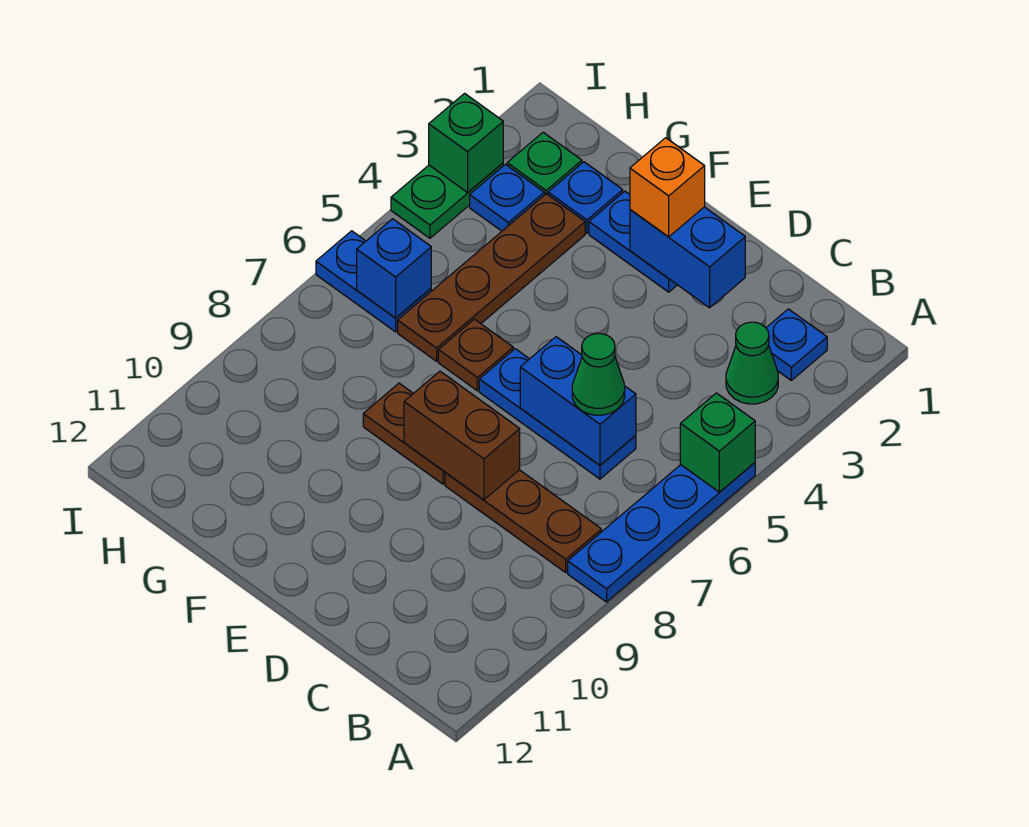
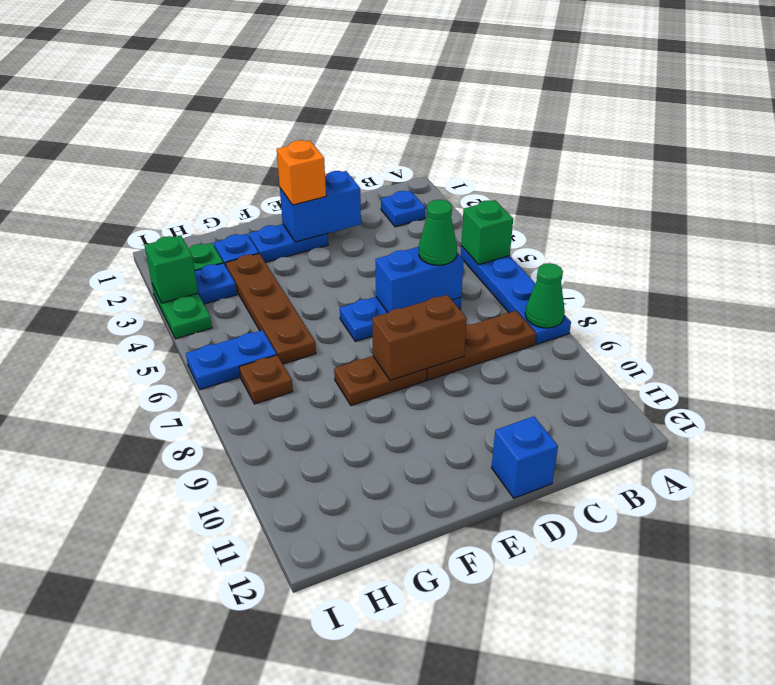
green 1x1 cone [726,322,778,404] -> green 1x1 cone moved to [525,263,565,328]
brown 1x1 plate [438,319,513,391] -> brown 1x1 plate moved to [239,355,293,404]
blue 1x1 brick [357,219,431,318] -> blue 1x1 brick moved to [491,416,558,498]

